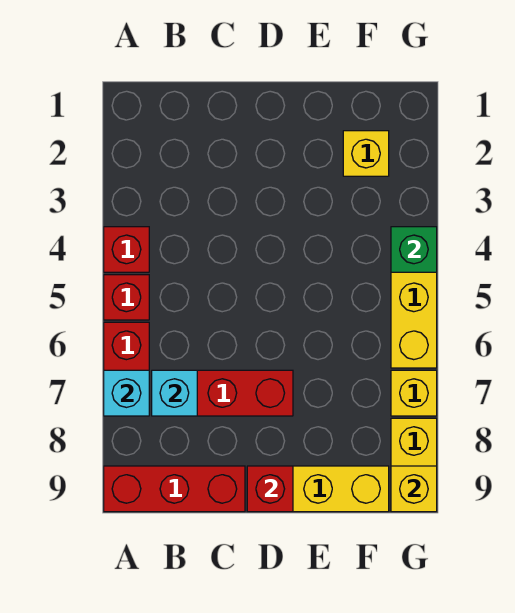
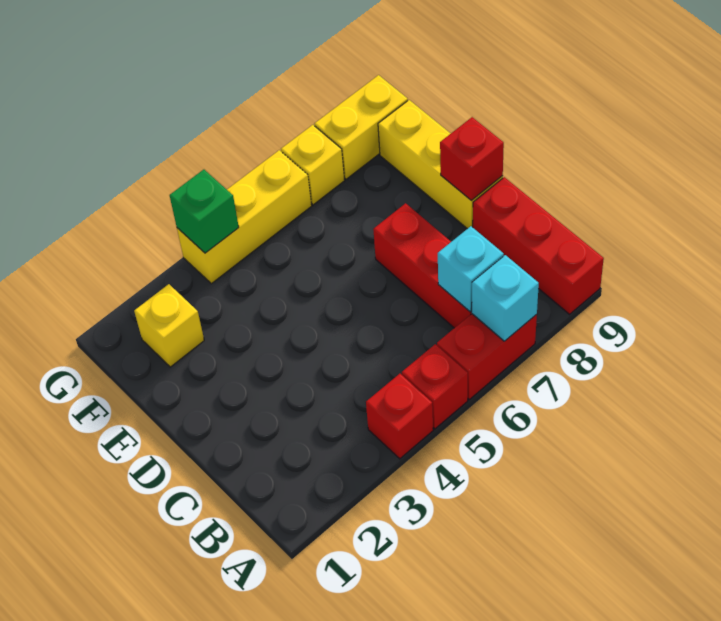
yellow 1x1 brick [391,466,437,512] -> none

